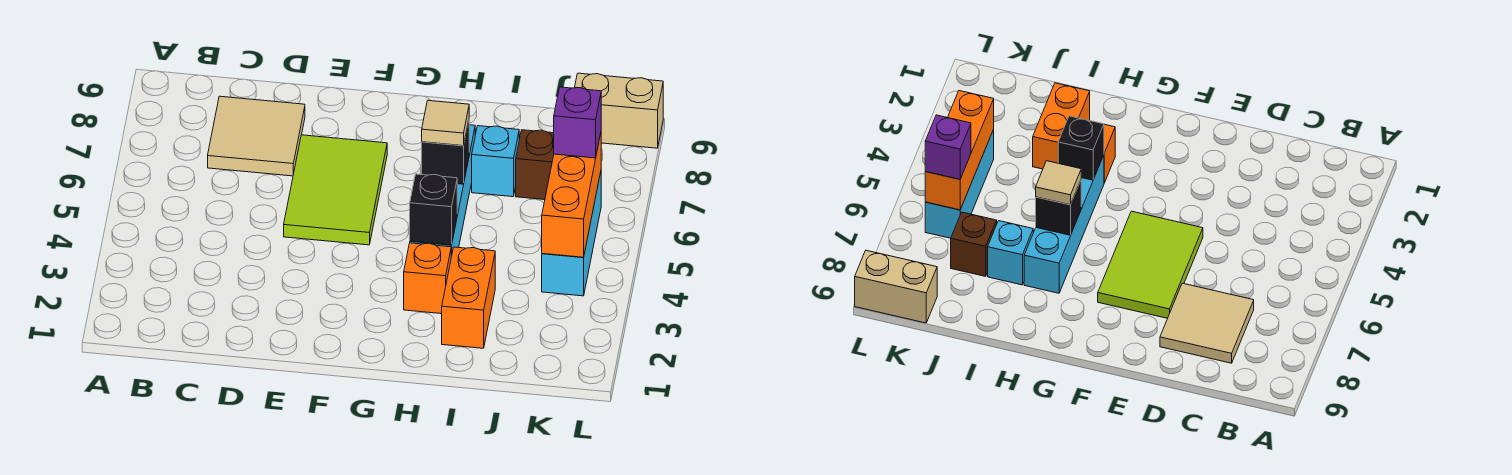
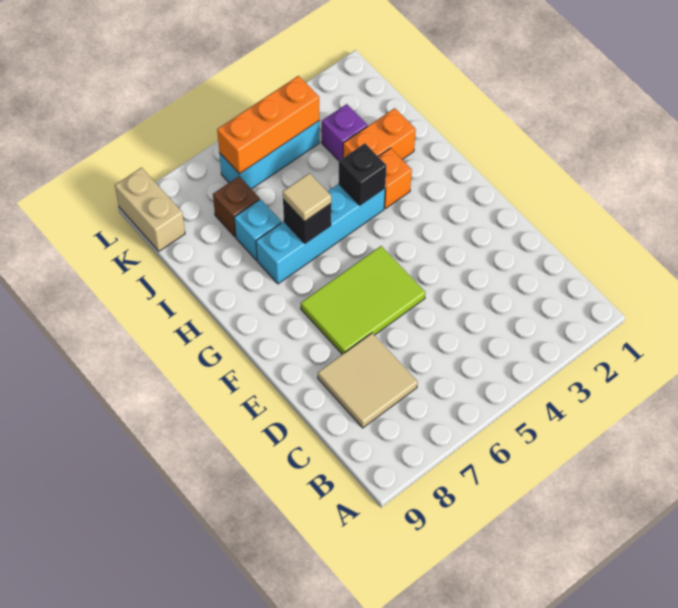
purple 1x1 brick [553,87,601,158] -> purple 1x1 brick moved to [322,104,367,161]

